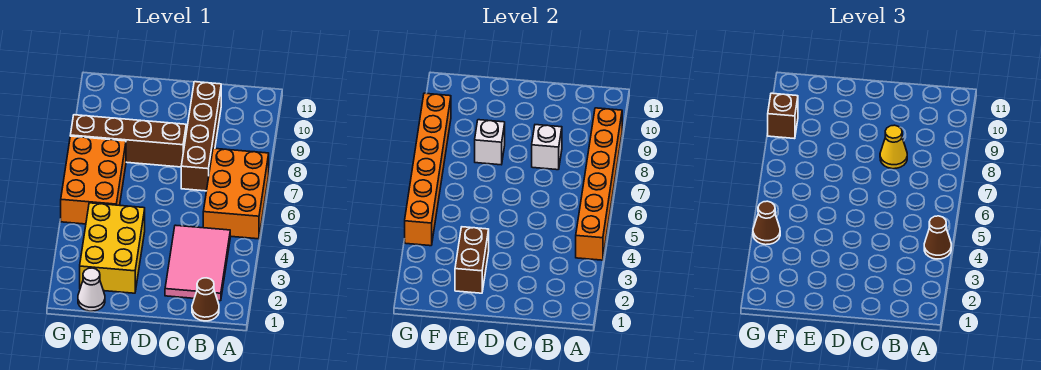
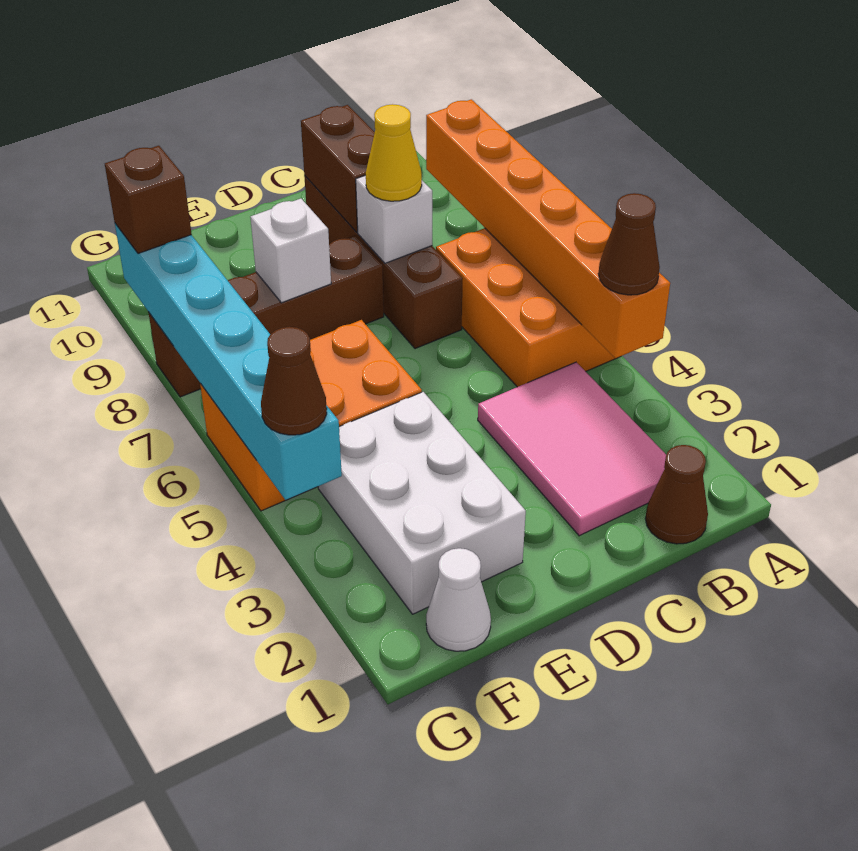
yellow 2x3 brick [80,203,145,293] -> white 2x3 brick [318,392,526,614]
brown 1x2 brick [455,227,489,293] -> brown 1x2 brick moved to [301,105,375,232]
orange 2x3 brick [61,136,126,224] -> orange 2x3 brick turned to [200,320,422,511]
orange 1x6 brick [405,93,451,246] -> cyan 1x6 brick [115,224,342,500]

